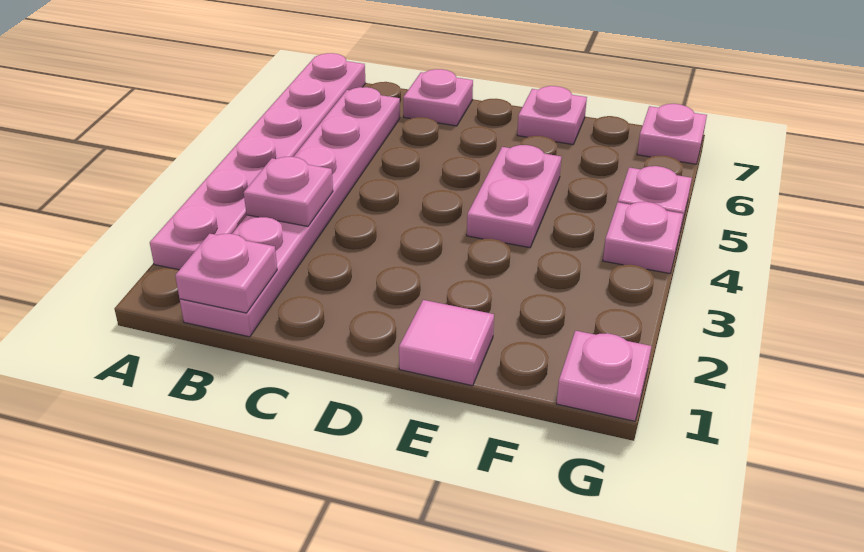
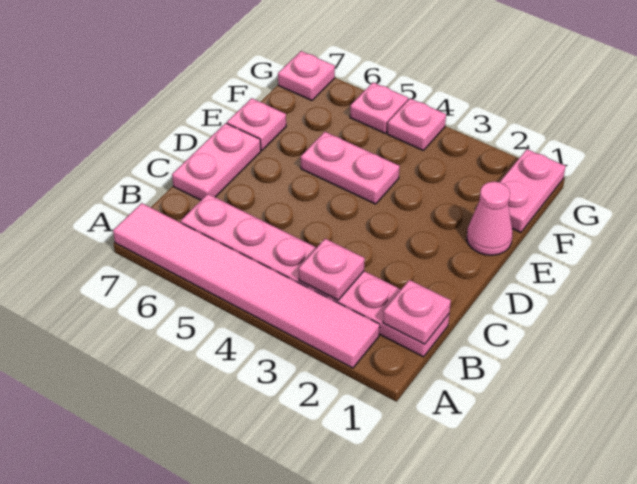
pink 1x6 plate [150,53,366,270] -> pink 1x6 tile [113,203,380,368]
pink 1x1 plate [403,69,473,126] -> pink 1x2 plate [172,123,261,200]
pink 1x1 tile [399,300,494,386] -> pink 1x1 cone [467,182,513,255]
pink 1x1 plate [557,331,651,421] -> pink 1x2 plate [500,149,566,233]

